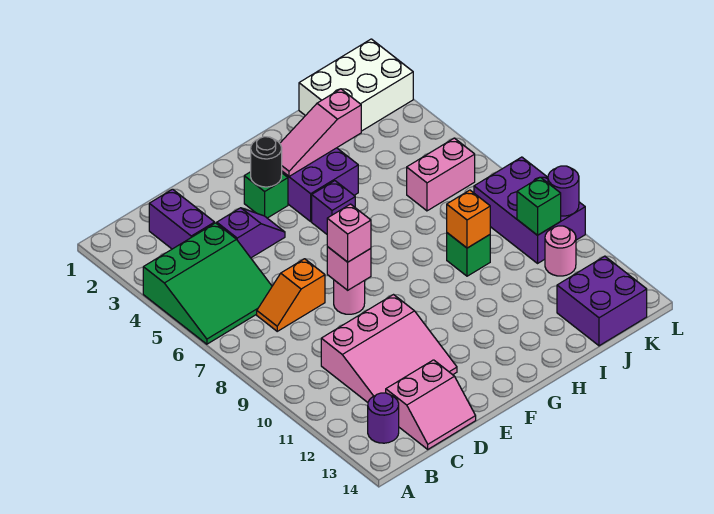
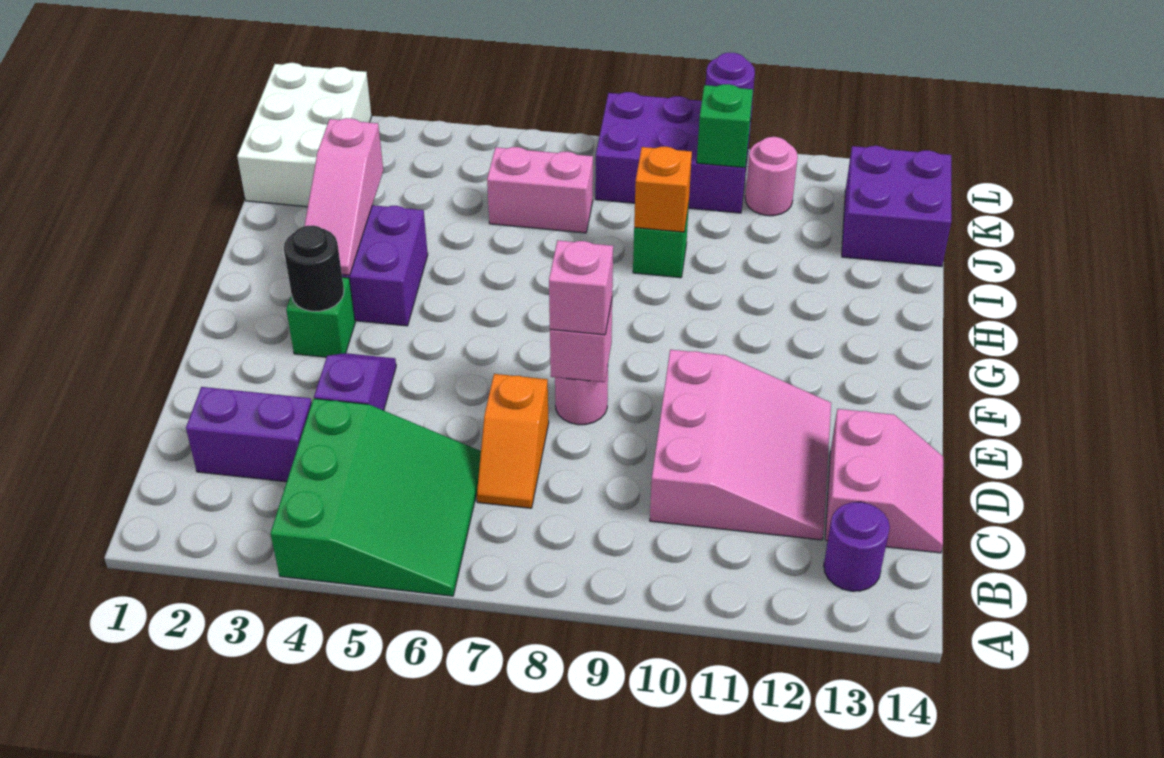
purple 1x1 brick [312,181,355,234] -> none
pink 1x2 brick [407,138,475,211] -> pink 1x2 brick turned to [487,147,593,233]

